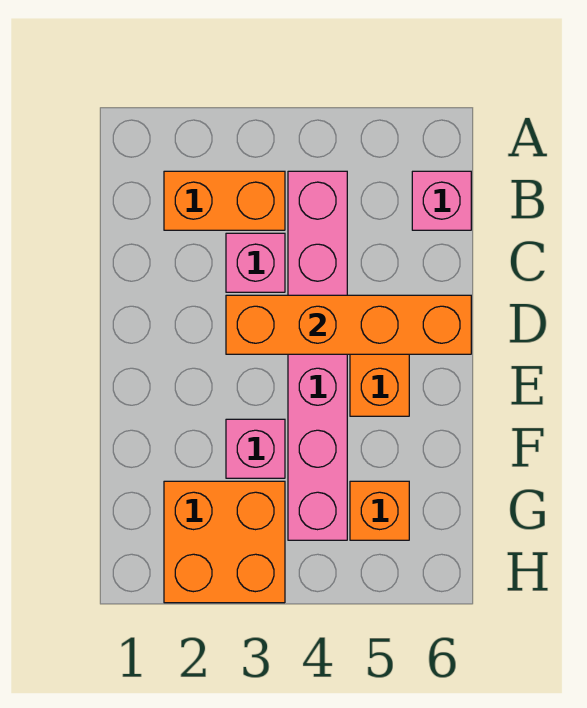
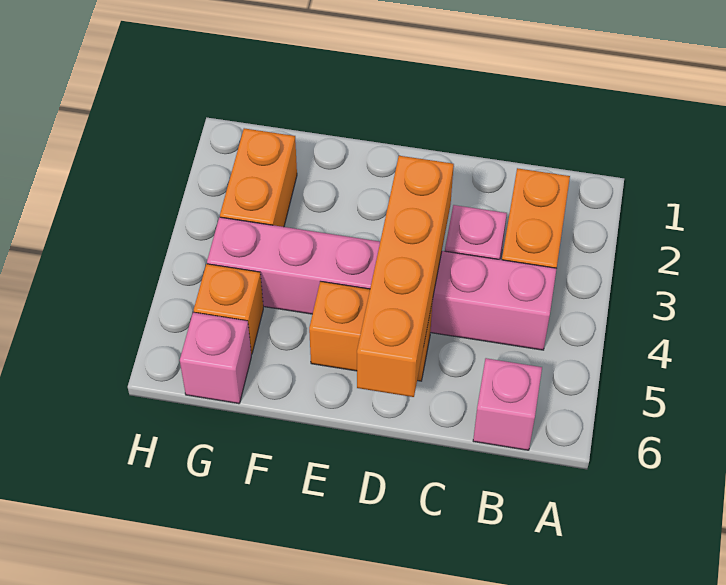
pink 1x1 brick [226,419,285,478] -> pink 1x1 brick moved to [180,312,251,404]
orange 2x2 brick [164,481,285,603] -> orange 1x2 brick [220,128,297,227]

